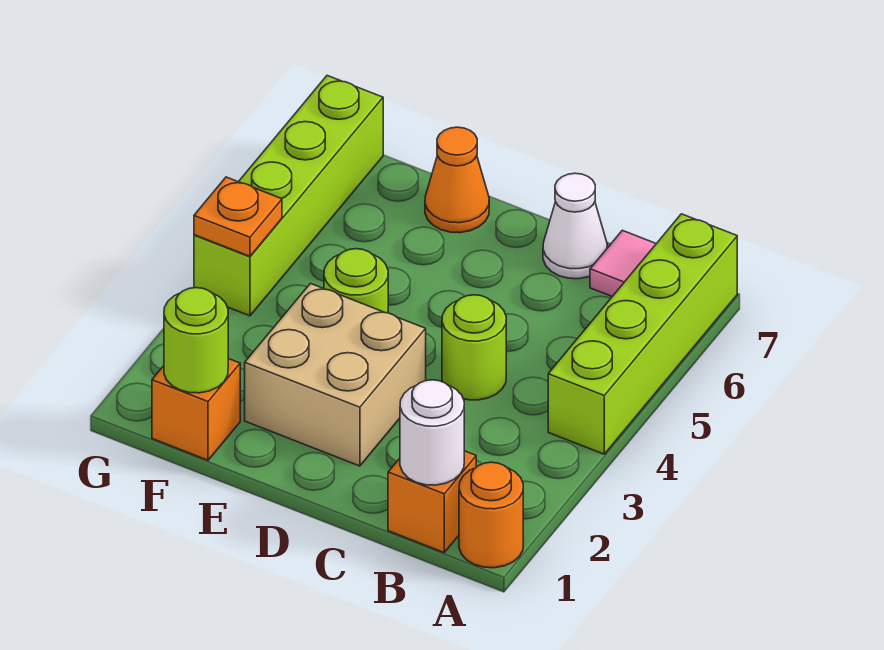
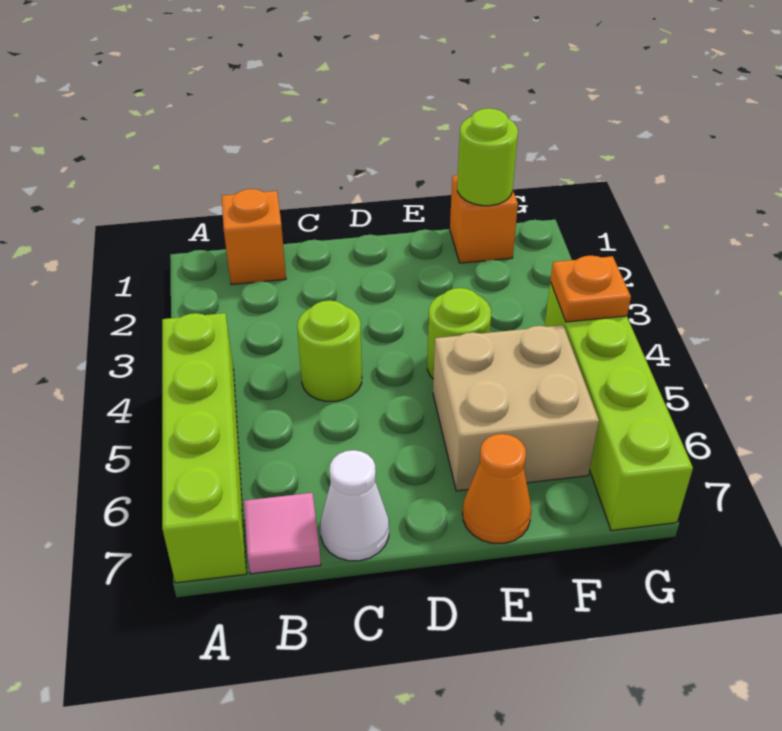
orange 1x1 round brick [459,462,523,568] -> none
white 1x1 round brick [400,380,464,485] -> none
tan 2x2 brick [245,284,426,466] -> tan 2x2 brick moved to [433,325,599,491]

